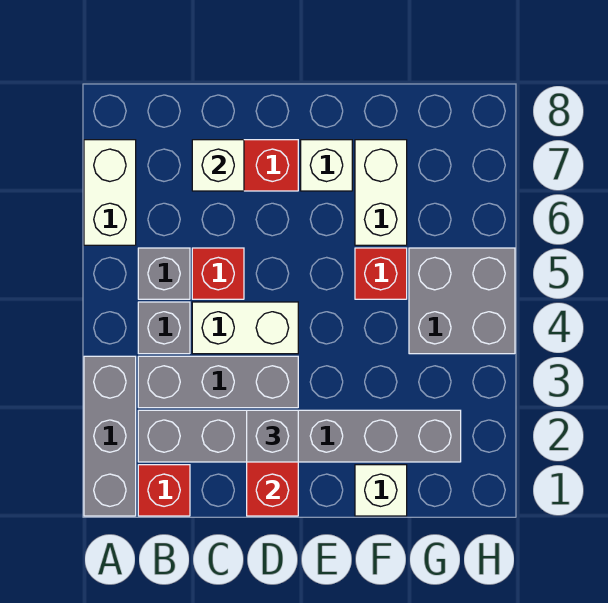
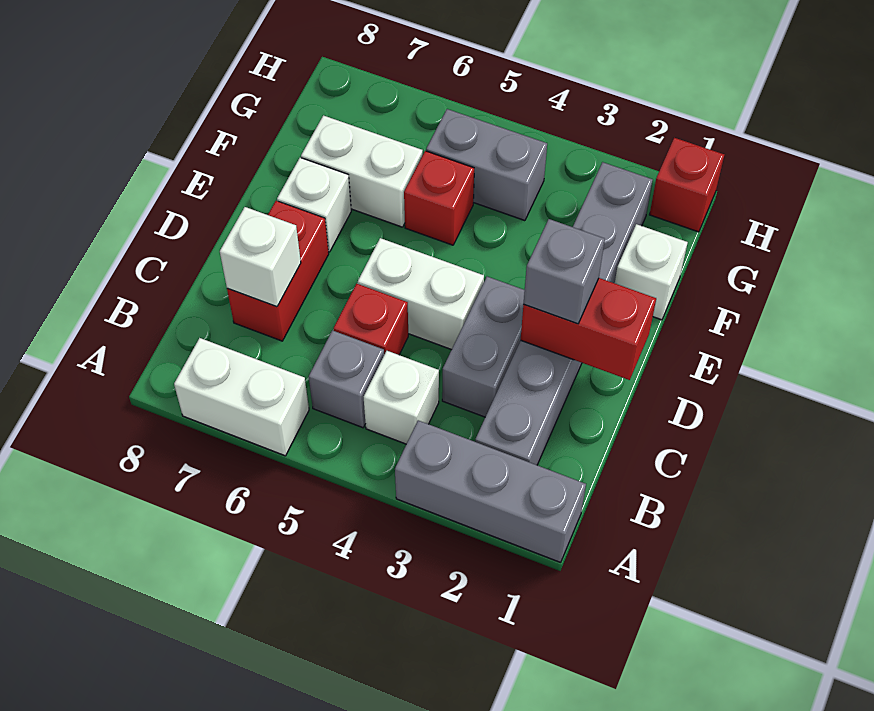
red 1x1 brick [138,465,190,516] -> red 1x1 brick moved to [650,138,724,232]
grey 1x3 brick [138,356,298,408] -> grey 1x2 brick [442,277,525,417]
grey 1x1 brick [138,302,190,354] -> white 1x1 brick [364,351,439,444]
white 1x2 brick [192,302,298,354] -> white 1x2 brick turned to [358,238,484,350]
grey 2x2 brick [409,248,515,354] -> grey 1x2 brick [426,109,547,221]

